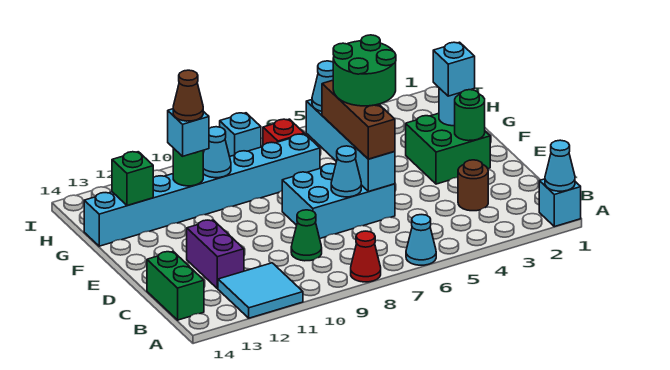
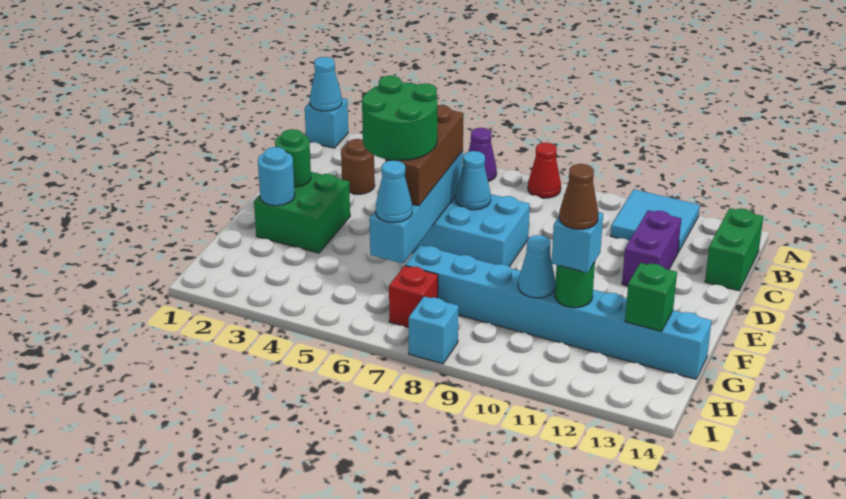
cyan 1x1 cone [406,215,436,265] -> purple 1x1 cone [468,128,497,182]
green 1x1 cone [291,210,322,261] -> none
cyan 1x1 brick [433,42,475,96] -> none

